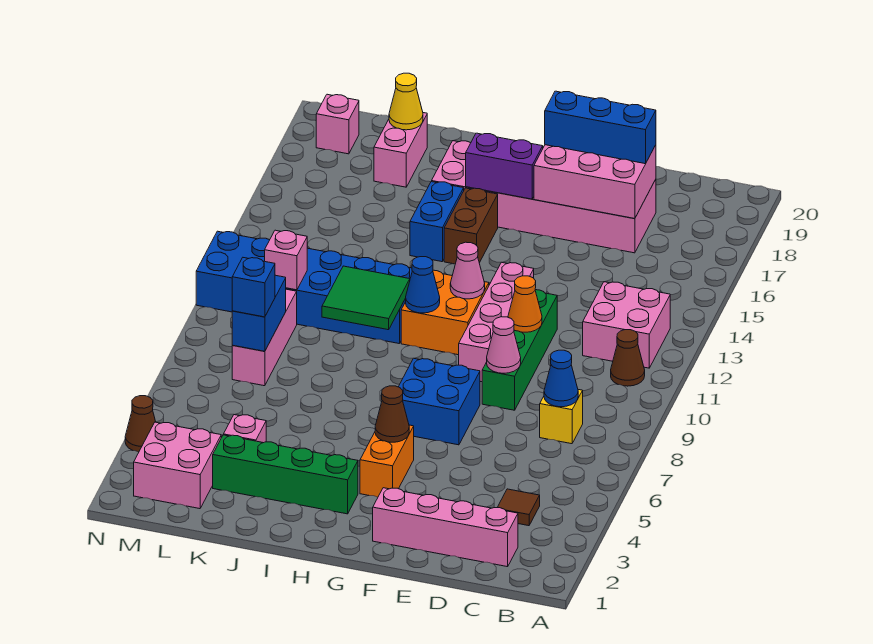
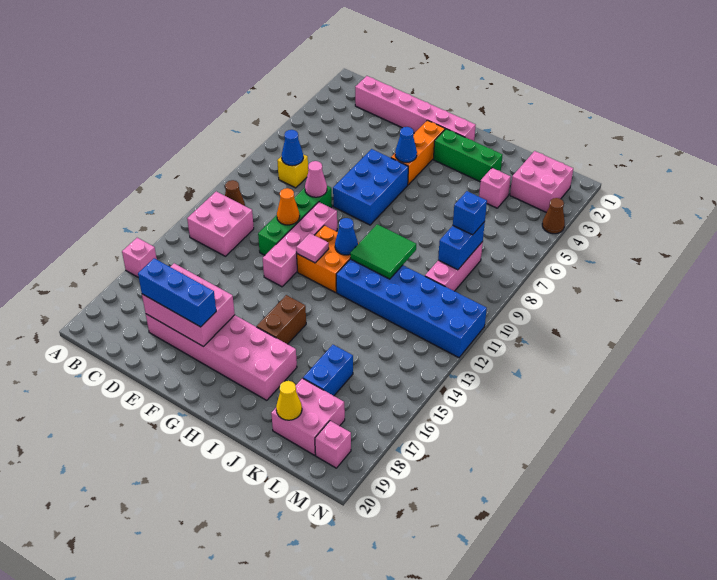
pink 1x4 brick [373,488,518,567] -> pink 1x6 brick [355,76,476,141]
brown 1x1 tile [497,489,540,526] -> none
blue 2x2 brick [399,358,480,445] -> blue 2x3 brick [333,149,408,225]
orange 1x2 brick [360,425,414,497] -> orange 1x3 brick [391,120,445,185]
brown 1x1 cone [375,386,409,442] -> blue 1x1 cone [395,127,417,163]
pink 1x1 cone [450,242,485,299] -> pink 1x1 tile [296,233,329,263]
purple 1x2 brick [466,133,543,199] -> none
green 1x4 brick [213,435,358,514] -> green 1x3 brick [433,129,502,181]
blue 1x2 brick [410,182,464,262] -> blue 1x2 brick moved to [303,345,353,396]
pink 1x2 brick [374,113,427,187] -> pink 2x2 brick [271,378,345,455]
pink 1x1 brick [265,230,307,290] -> pink 1x1 brick moved to [122,238,157,278]

